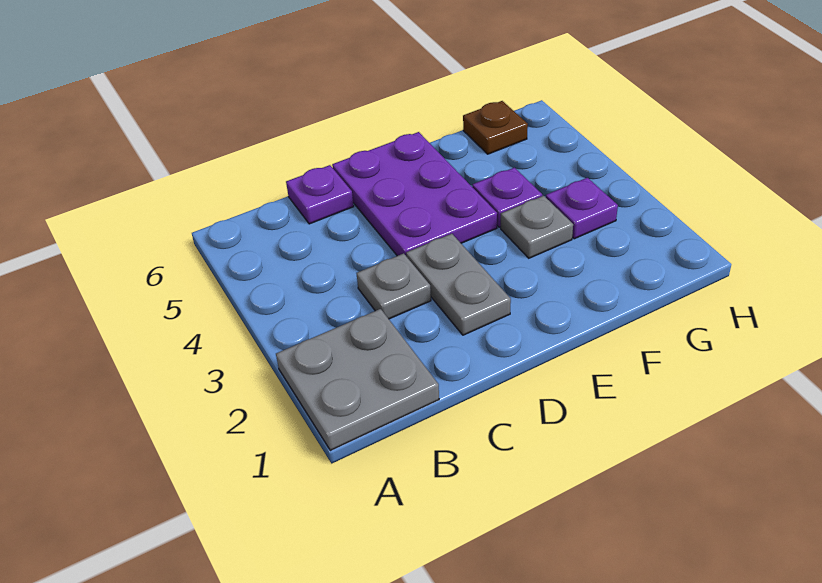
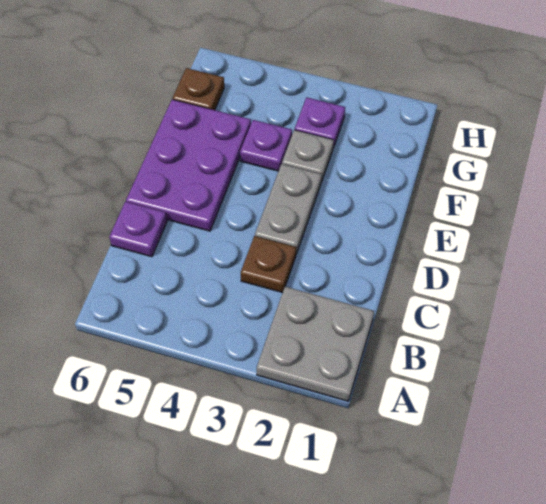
grey 1x1 plate [356,253,431,319] -> brown 1x1 plate [241,236,296,293]
grey 1x2 plate [406,234,511,335] -> grey 1x2 plate turned to [255,164,322,254]
purple 2x3 plate [332,132,497,256] -> purple 2x3 plate turned to [126,100,251,231]

